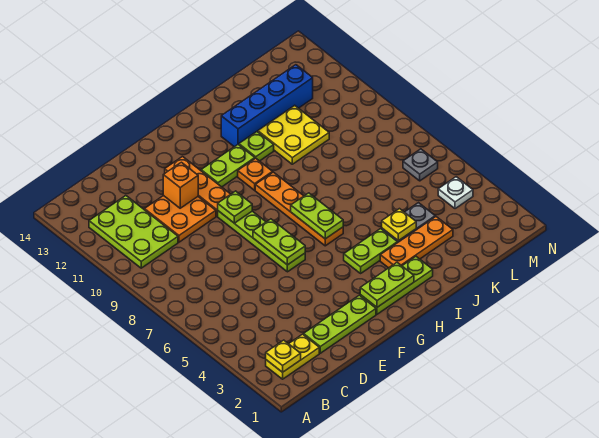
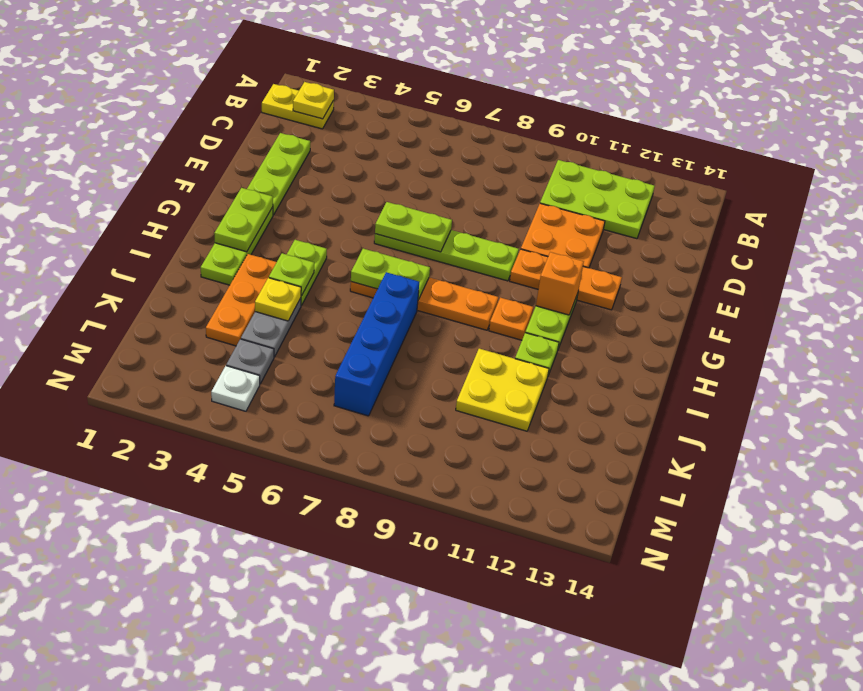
yellow 1x2 plate [266,334,319,379] -> yellow 1x2 plate turned to [262,84,334,129]
orange 1x1 brick [163,162,198,208] -> orange 1x1 brick moved to [536,252,584,315]
lime 1x1 plate [218,191,252,223] -> lime 1x1 plate moved to [269,253,314,296]
blue 1x4 brick [221,65,313,147] -> blue 1x4 brick moved to [334,272,419,416]
grey 1x1 plate [403,149,438,181] -> grey 1x1 plate moved to [226,339,274,384]

